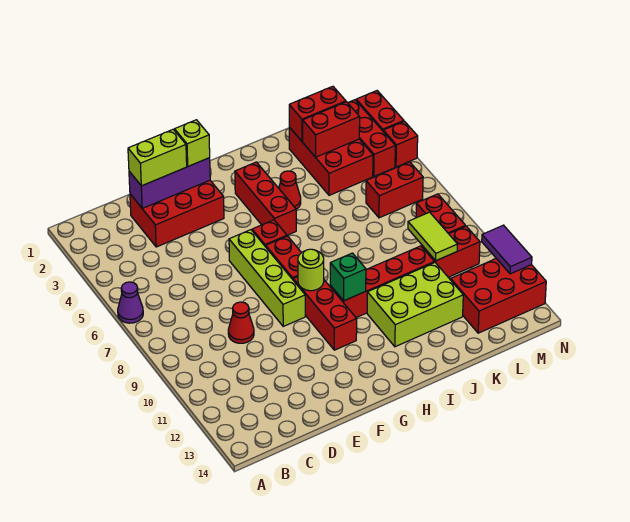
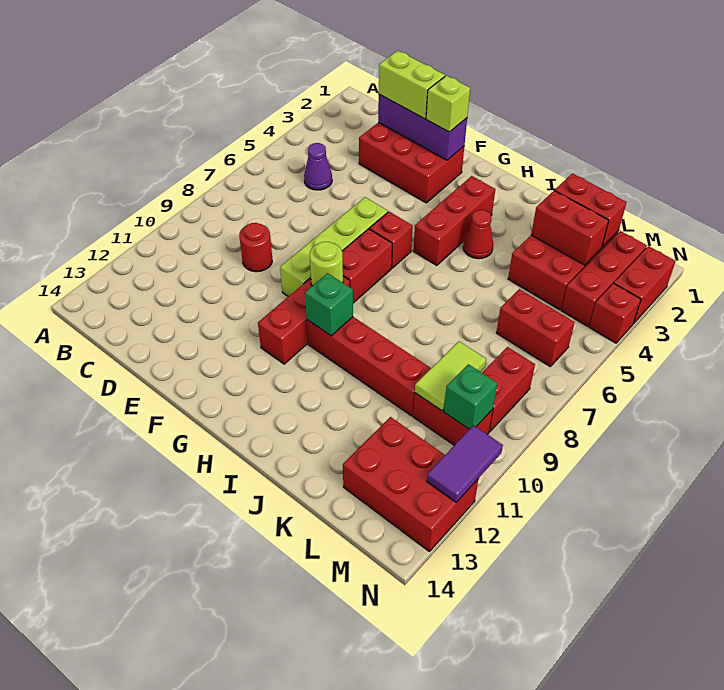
purple 1x1 cone [118,282,143,323] -> purple 1x1 cone moved to [304,143,332,190]
red 1x1 cone [228,302,254,343] -> red 1x1 round brick [239,223,272,272]
lime 2x3 brick [367,263,463,347] -> none
none -> green 1x1 brick [444,364,497,429]

